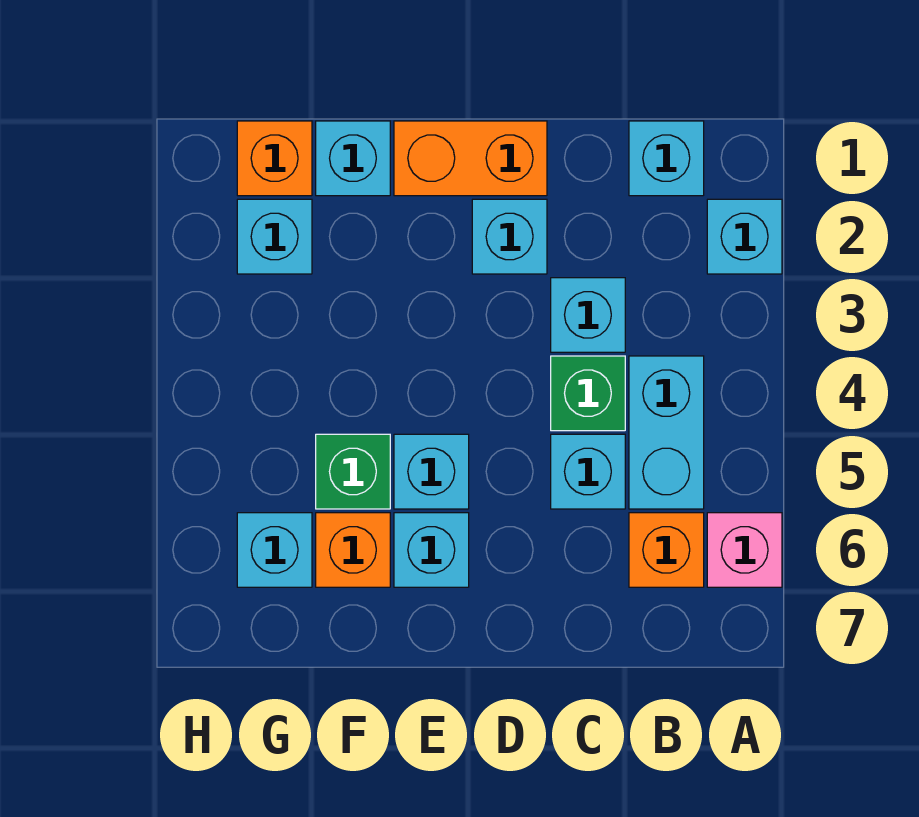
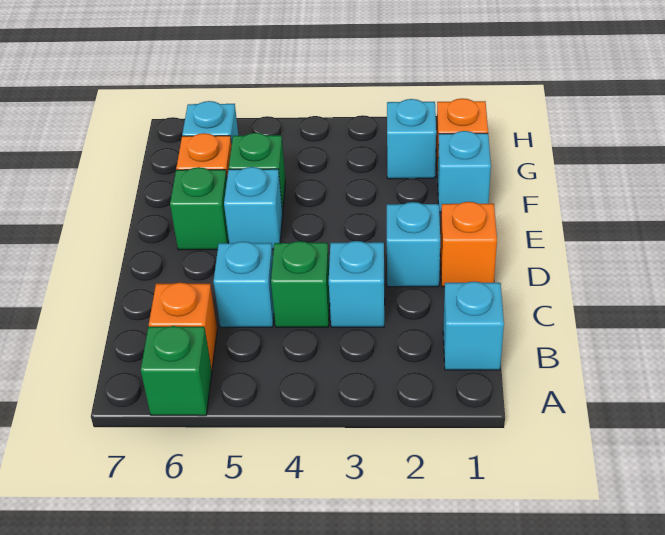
cyan 1x1 brick [707,199,782,274] -> none
pink 1x1 brick [707,513,782,587] -> green 1x1 brick [141,326,212,416]
cyan 1x2 brick [629,356,704,509] -> none
orange 1x2 brick [394,121,547,196] -> orange 1x1 brick [440,202,497,287]
cyan 1x1 brick [394,513,469,587] -> green 1x1 brick [170,167,229,250]

